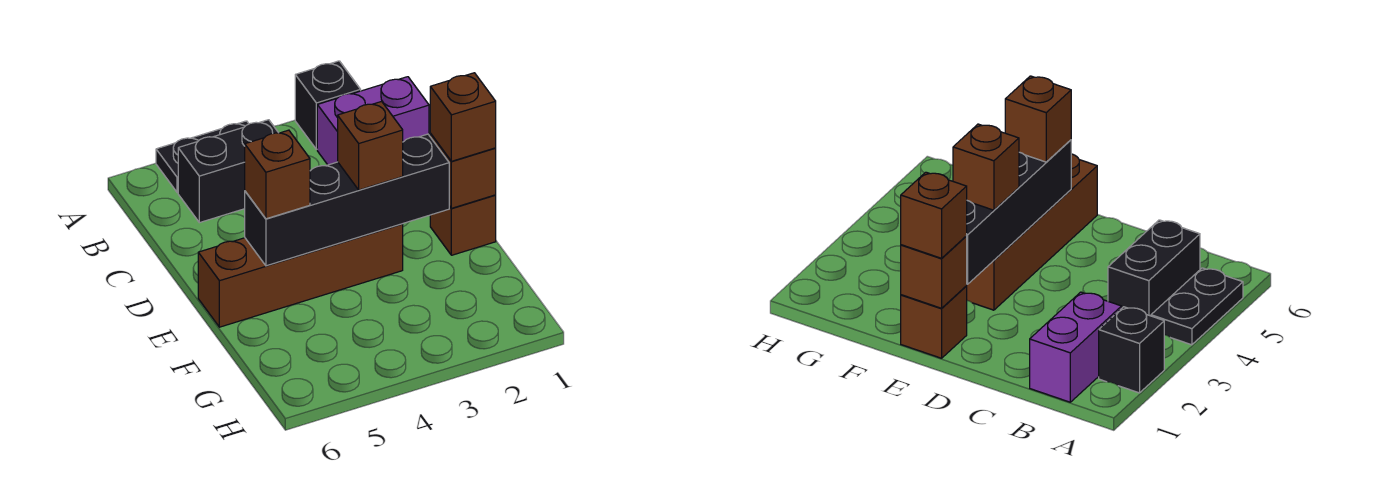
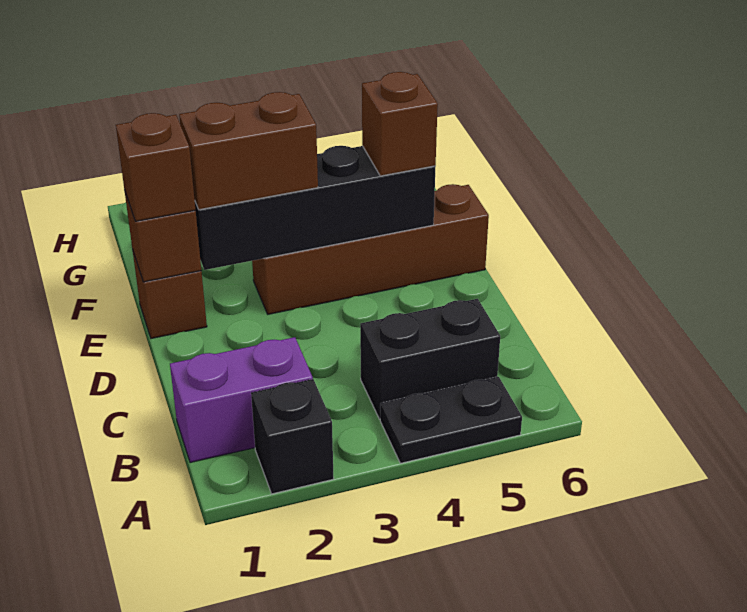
brown 1x1 brick [338,102,403,190] -> brown 1x2 brick [179,92,318,210]

